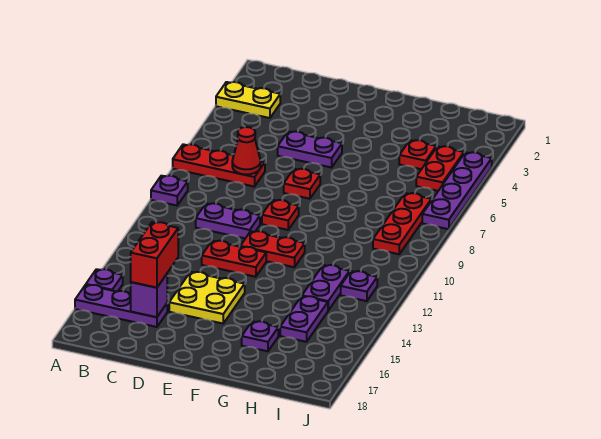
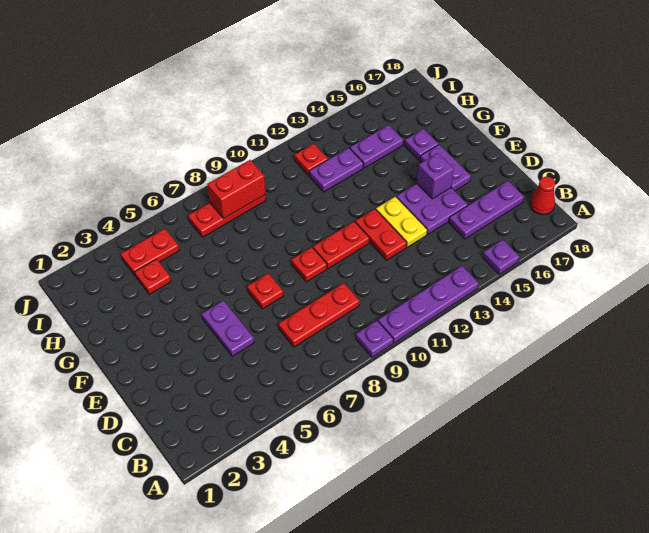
yellow 1x2 plate [216,82,280,118] -> yellow 1x2 plate moved to [376,197,427,247]
red 1x3 plate [173,144,265,187] -> red 1x3 plate turned to [278,283,359,347]
purple 1x3 plate [75,285,167,327] -> purple 1x3 plate turned to [449,181,524,239]
red 1x1 cone [232,127,261,174] -> red 1x1 cone moved to [530,177,555,215]
purple 1x2 plate [196,203,260,238] -> purple 1x2 plate moved to [420,145,471,191]
red 1x2 brick [131,222,178,288] -> red 1x2 brick moved to [207,160,265,219]
purple 1x1 brick [131,274,167,317] -> purple 1x1 brick moved to [417,153,454,199]
yellow 2x2 plate [169,272,245,323] -> purple 2x2 plate [397,184,468,234]
red 1x2 plate [240,231,305,267] -> red 1x2 plate turned to [313,221,370,269]
purple 1x1 plate [341,271,377,301] -> red 1x1 plate [294,144,328,176]
purple 1x4 plate [422,152,492,229] -> purple 1x4 plate moved to [378,266,479,343]

